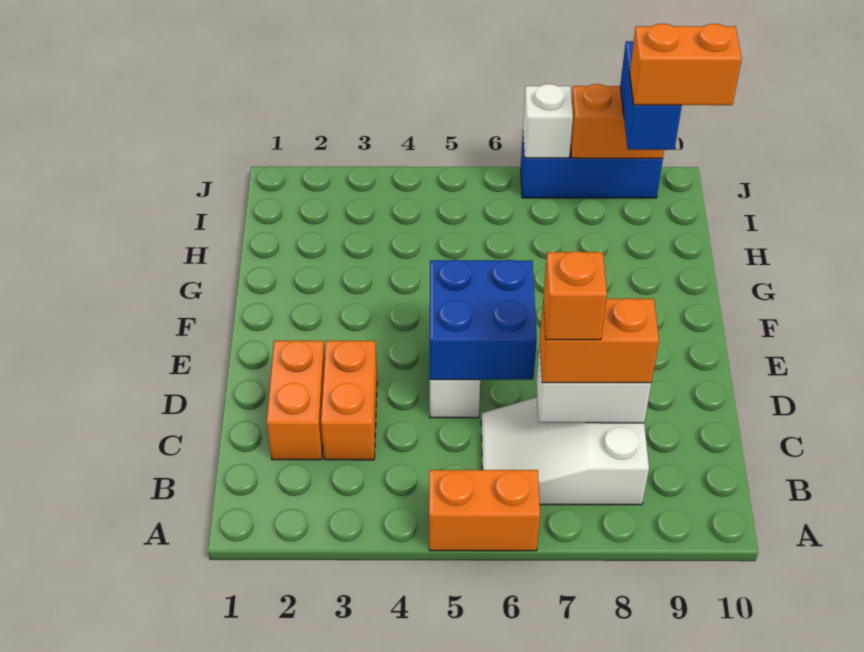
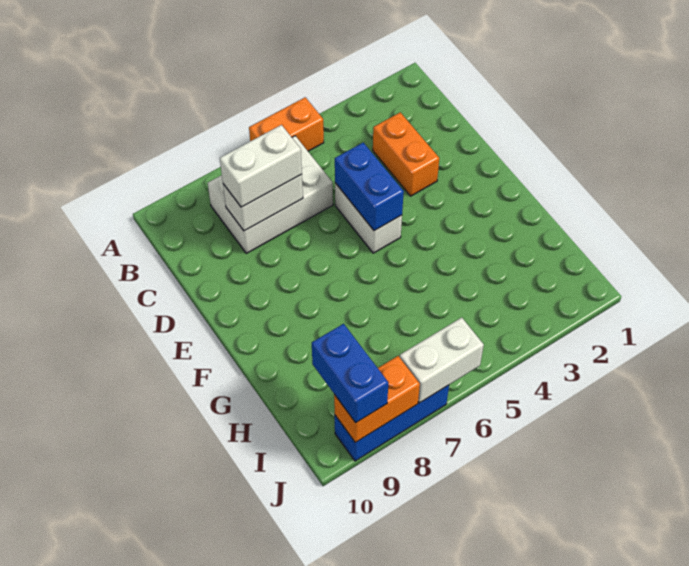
white 2x3 slope [481,397,649,505] -> white 2x3 brick [208,136,333,253]
orange 1x2 brick [267,341,325,460] -> none
orange 1x2 brick [540,298,659,383] -> white 1x2 brick [220,125,302,207]
orange 1x1 brick [543,251,607,340] -> none
blue 2x2 brick [430,260,537,380] -> blue 1x2 brick [335,143,404,231]
orange 1x2 brick [630,24,742,105] -> none
white 1x1 brick [523,84,573,158] -> white 1x2 brick [400,318,484,403]

